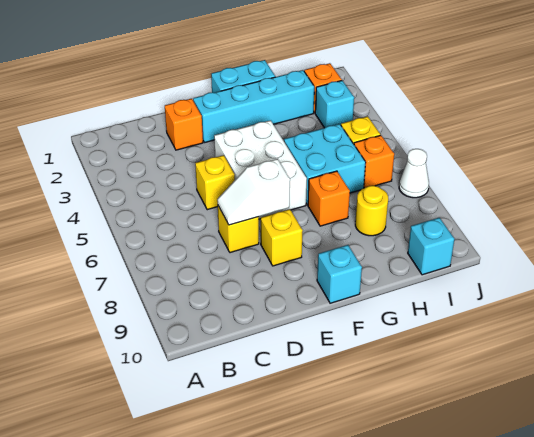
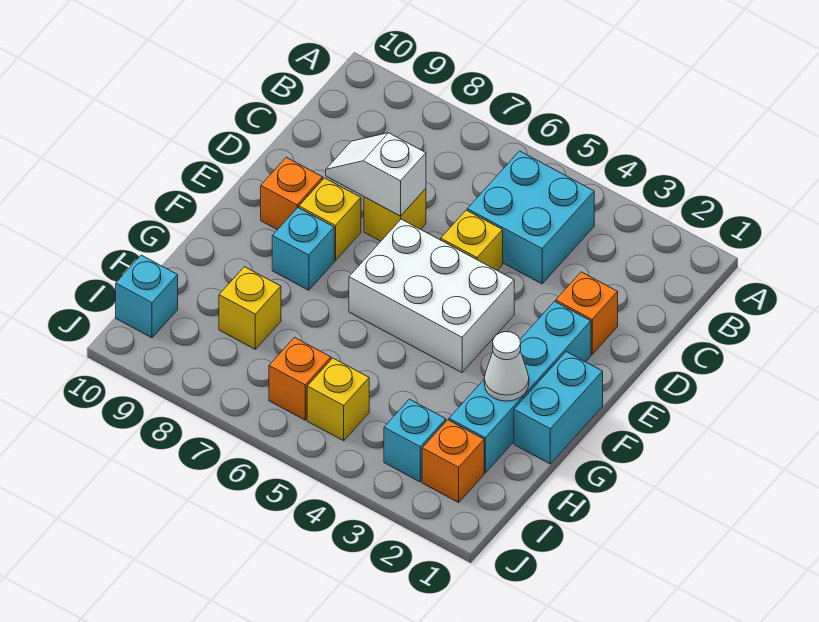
white 1x2 slope [217,159,290,225] -> white 1x2 slope turned to [326,133,426,216]
cyan 1x1 brick [317,245,362,303] -> cyan 1x1 brick moved to [272,208,334,290]
cyan 2x2 brick [284,124,366,205] -> cyan 2x2 brick moved to [467,151,594,284]
orange 1x1 brick [308,171,350,226] -> orange 1x1 brick moved to [261,157,323,230]
yellow 1x1 round brick [355,186,388,236] -> yellow 1x1 brick [219,267,281,349]
white 1x1 cone [399,149,429,198] -> white 1x1 cone moved to [484,332,529,401]

